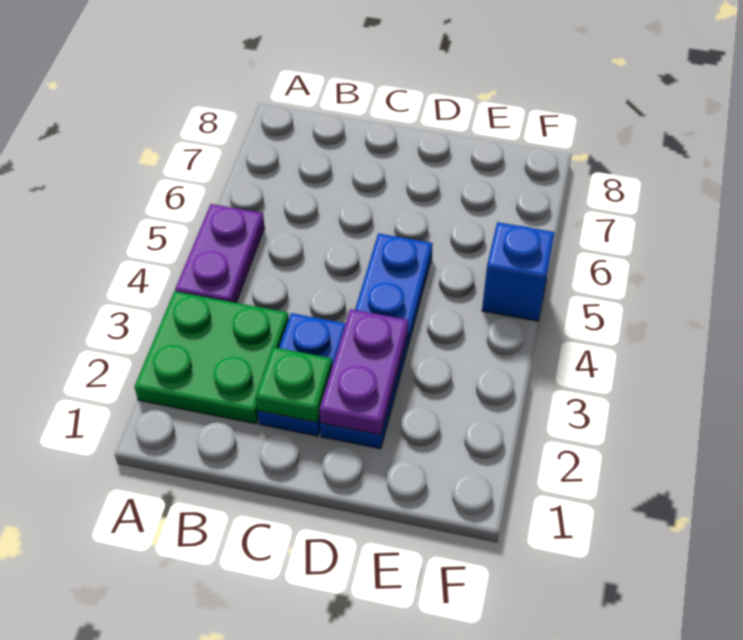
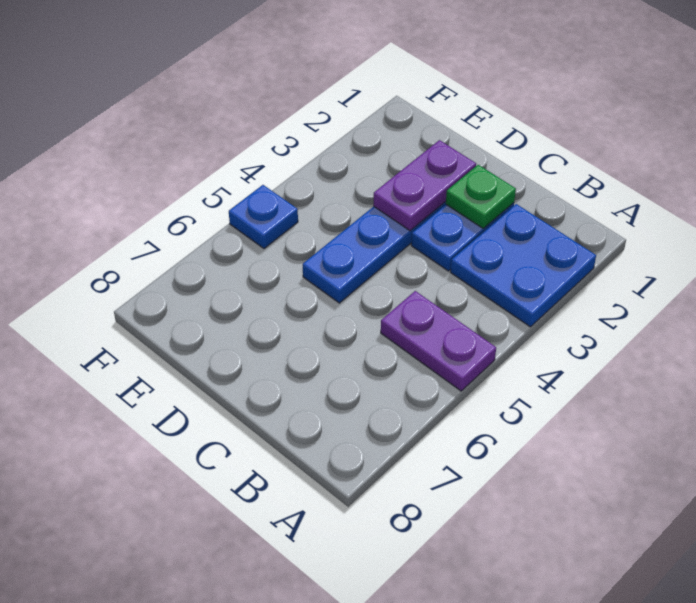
green 2x2 plate [135,291,289,424] -> blue 2x2 plate [451,204,596,327]
purple 1x2 plate [175,204,265,303] -> purple 1x2 plate turned to [381,291,496,391]
blue 1x1 brick [482,222,555,321] -> blue 1x1 plate [229,185,298,249]

